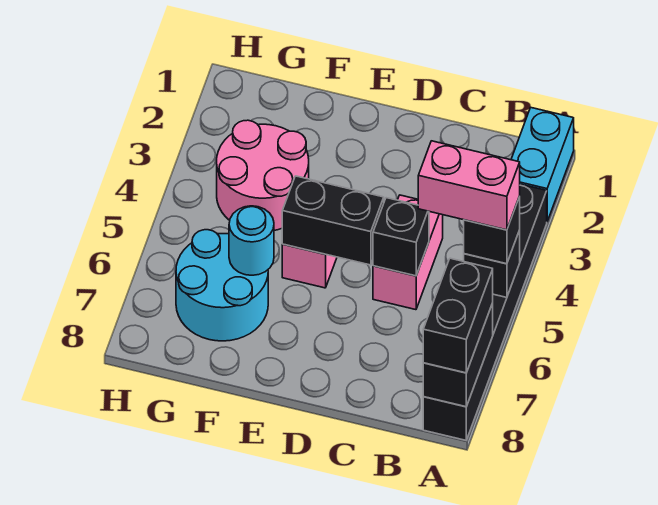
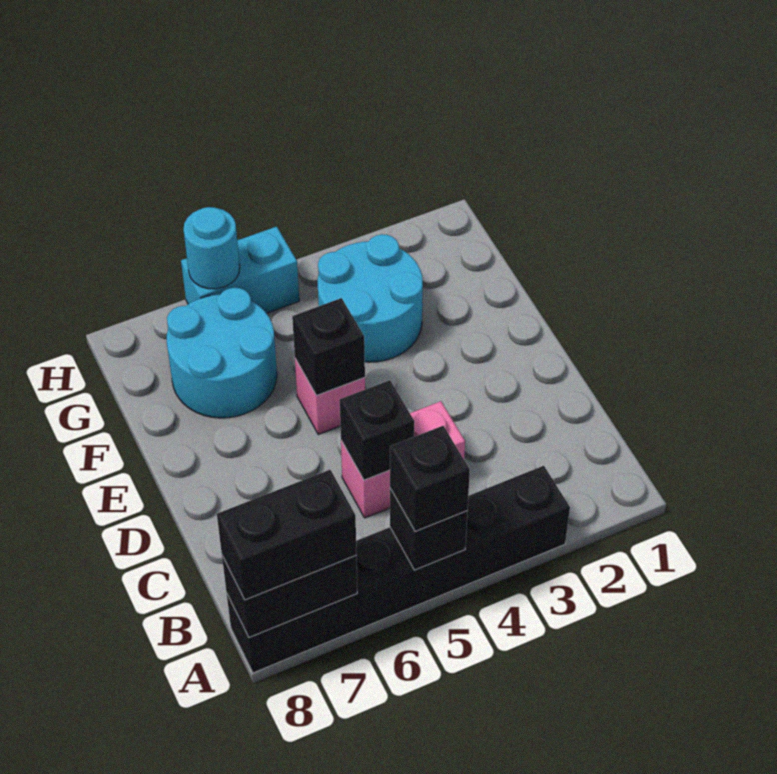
cyan 1x2 brick [511,108,574,221] -> cyan 1x2 brick moved to [181,227,299,313]
pink 1x2 brick [418,141,520,230] -> none
black 1x2 brick [282,176,384,265] -> black 1x1 brick [292,298,365,396]
pink 2x2 round brick [217,120,309,230] -> cyan 2x2 round brick [317,234,423,362]
cyan 1x1 round brick [229,206,274,275] -> cyan 1x1 round brick moved to [183,207,240,289]

